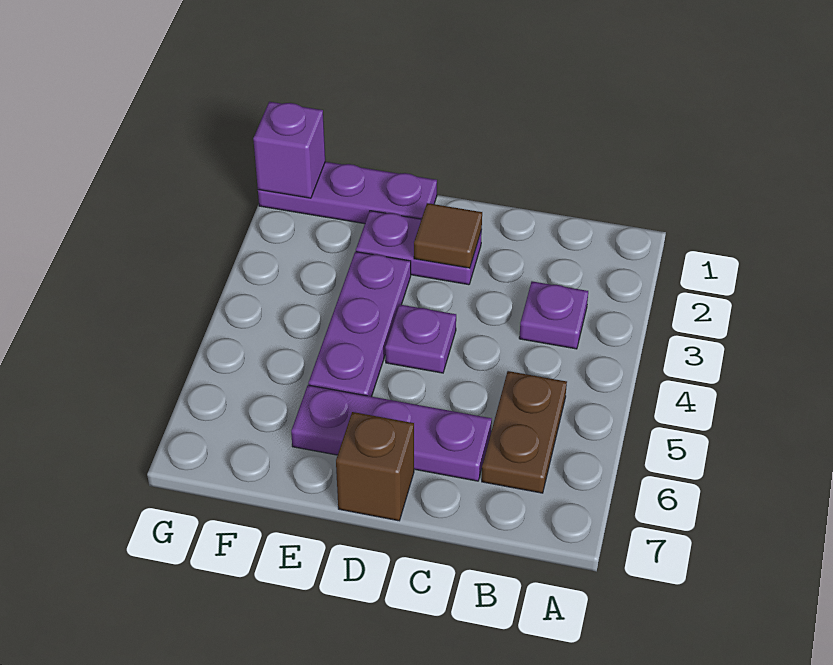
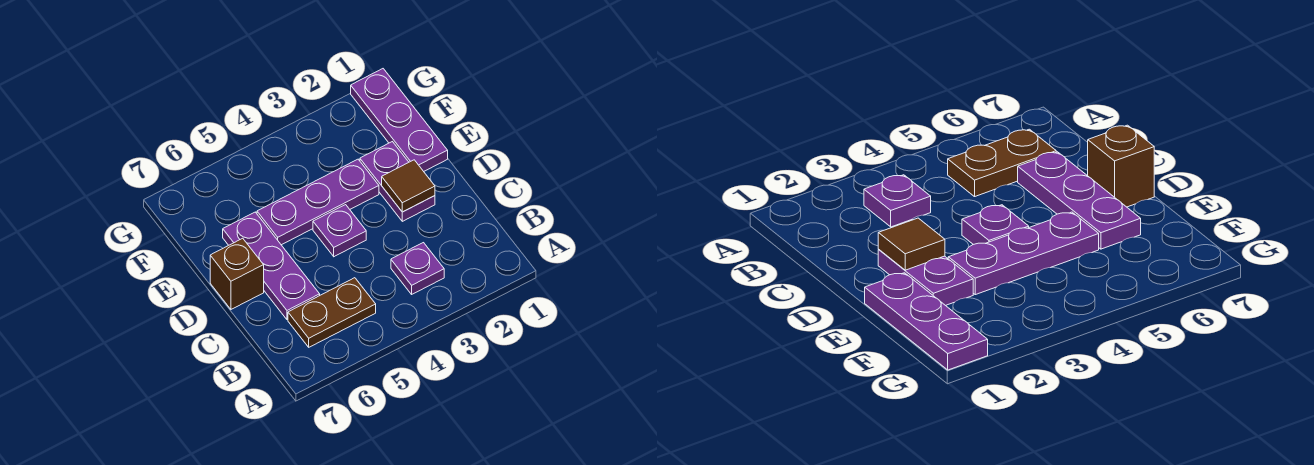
purple 1x1 brick [253,102,325,198] -> none

